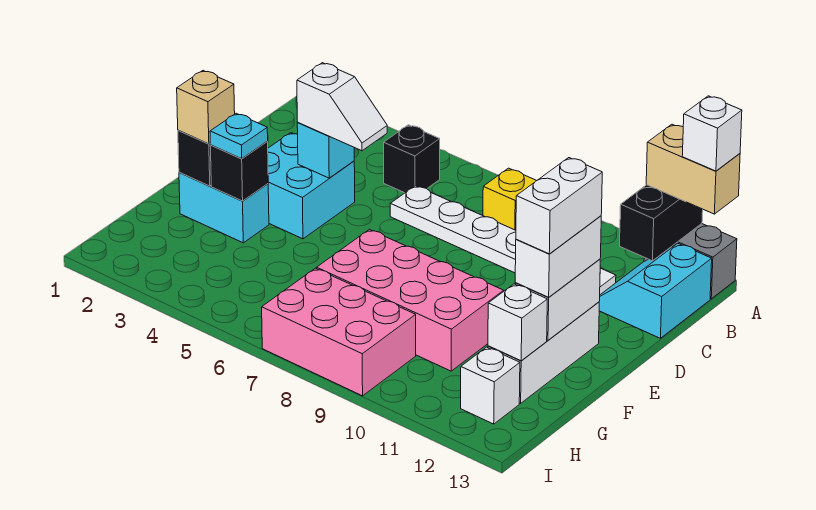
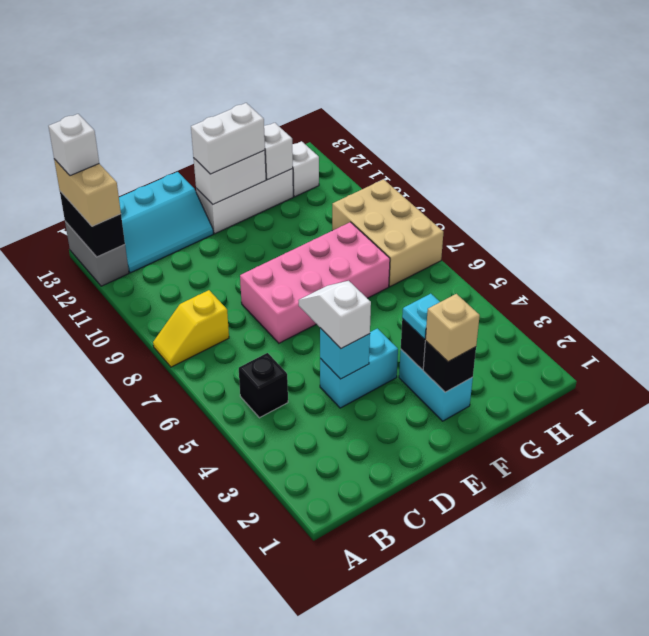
black 1x2 brick [620,185,703,261] -> black 1x2 brick turned to [60,191,125,257]
cyan 2x2 slope [599,243,712,338] -> cyan 2x3 slope [119,172,213,273]
white 1x6 plate [390,186,616,295] -> none
cyan 2x2 brick [268,133,355,239] -> cyan 1x2 brick [320,329,398,408]
white 1x2 brick [516,158,602,254] -> none
pink 2x4 brick [317,229,504,371] -> pink 2x4 brick turned to [240,222,390,343]
pink 2x3 brick [262,268,416,396] -> tan 2x3 brick [332,179,443,287]

